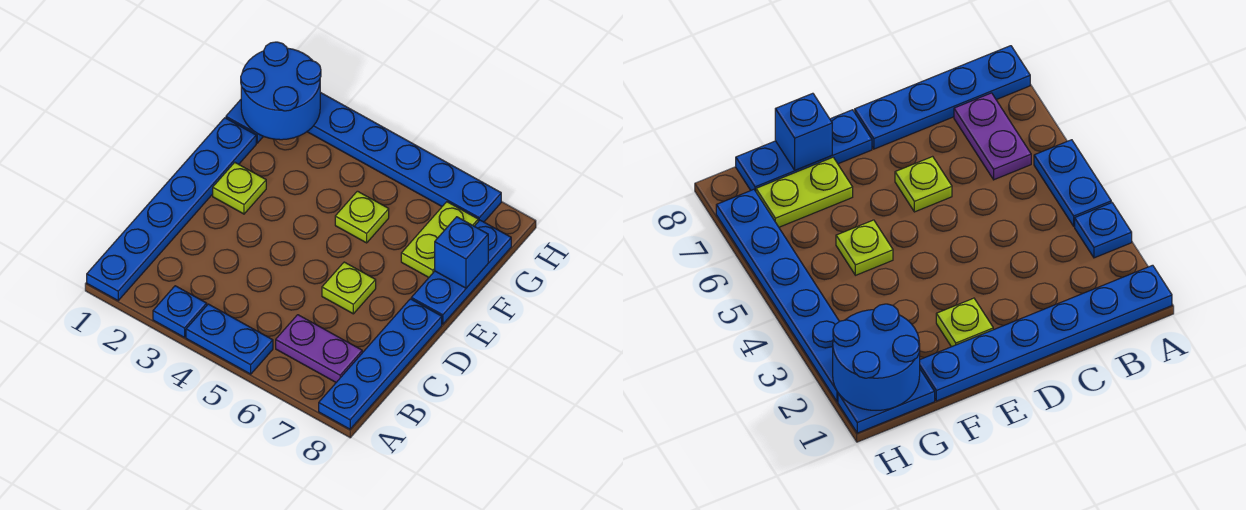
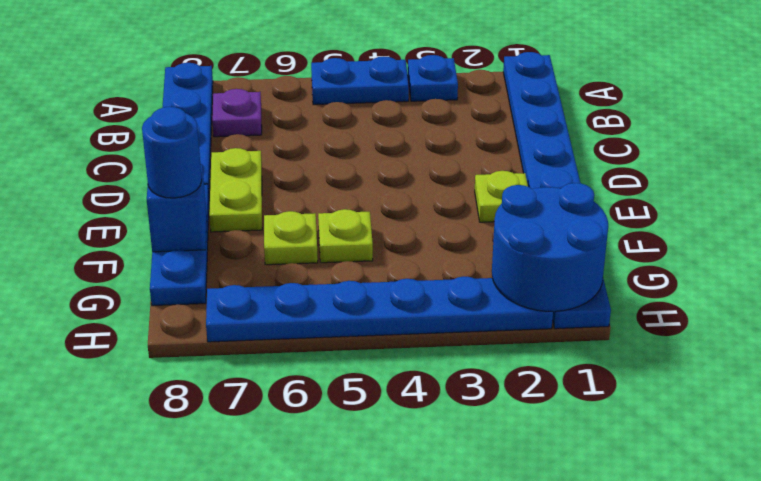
purple 1x2 plate [276,315,362,382] -> purple 1x1 plate [212,89,262,137]
lime 1x1 plate [322,262,376,314] -> lime 1x1 plate moved to [264,211,318,265]
lime 1x2 plate [401,202,478,277] -> lime 1x2 plate moved to [209,148,262,232]
none -> blue 1x1 round brick [142,107,202,198]

